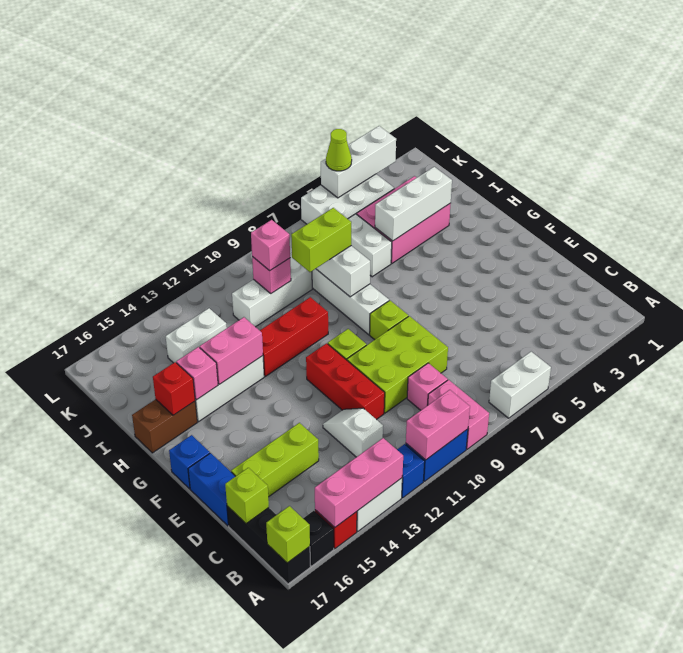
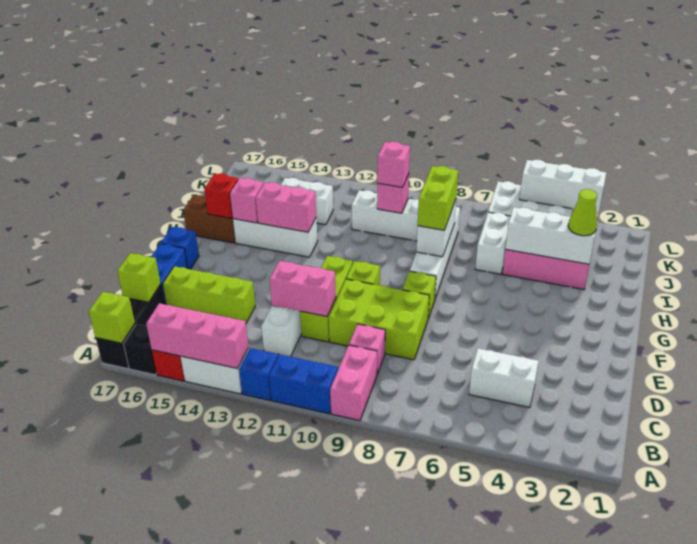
white 1x2 brick [489,352,551,418] -> white 1x2 brick moved to [469,348,539,407]
pink 1x2 brick [406,390,470,460] -> pink 1x2 brick moved to [270,261,336,317]
red 1x3 brick [306,343,385,420] -> lime 1x3 brick [300,256,353,342]
red 1x3 brick [260,297,328,376] -> none
lime 1x2 brick [291,208,351,272] -> lime 1x2 brick turned to [418,166,458,230]
lime 1x1 cone [326,129,352,171] -> lime 1x1 cone moved to [568,189,597,236]

